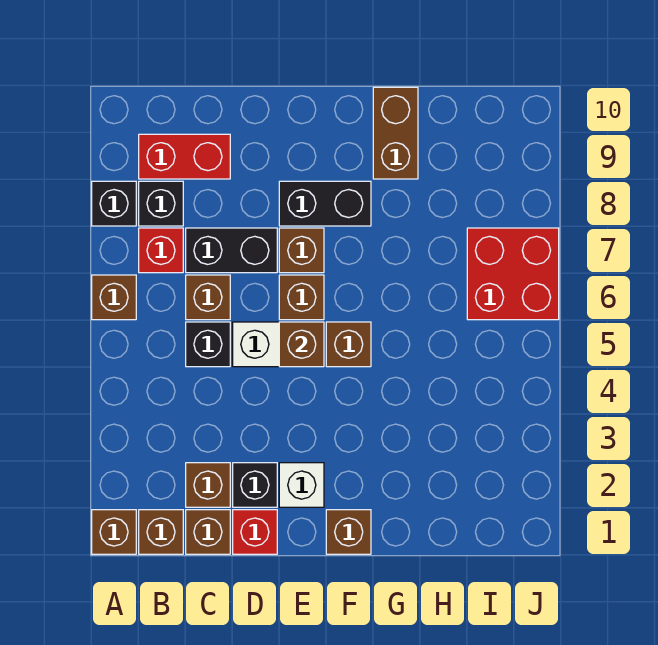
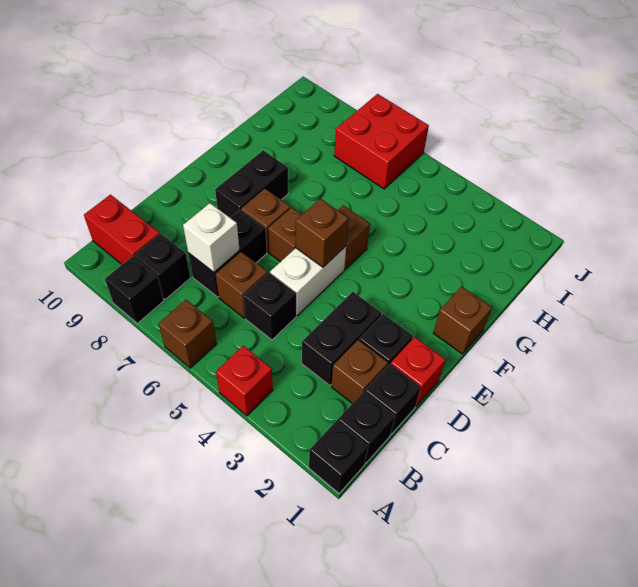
brown 1x1 brick [92,510,136,554] -> black 1x1 brick [309,421,368,493]
brown 1x1 brick [139,510,183,554] -> black 1x1 brick [338,392,395,463]
red 1x1 brick [139,228,183,273] -> red 1x1 brick moved to [216,346,273,416]
red 1x2 brick [139,134,230,179] -> red 1x2 brick turned to [84,195,160,264]
brown 1x1 brick [186,510,230,554] -> black 1x1 brick [365,364,421,434]
none -> black 1x2 brick [302,292,382,386]
white 1x1 brick [279,463,324,507] -> white 1x1 brick moved to [183,203,240,272]
brown 1x2 brick [373,87,418,179] -> none

